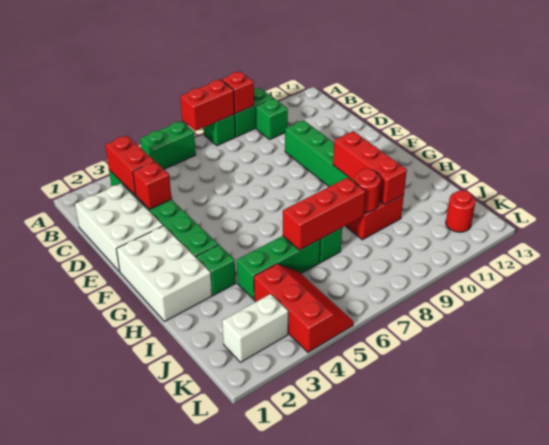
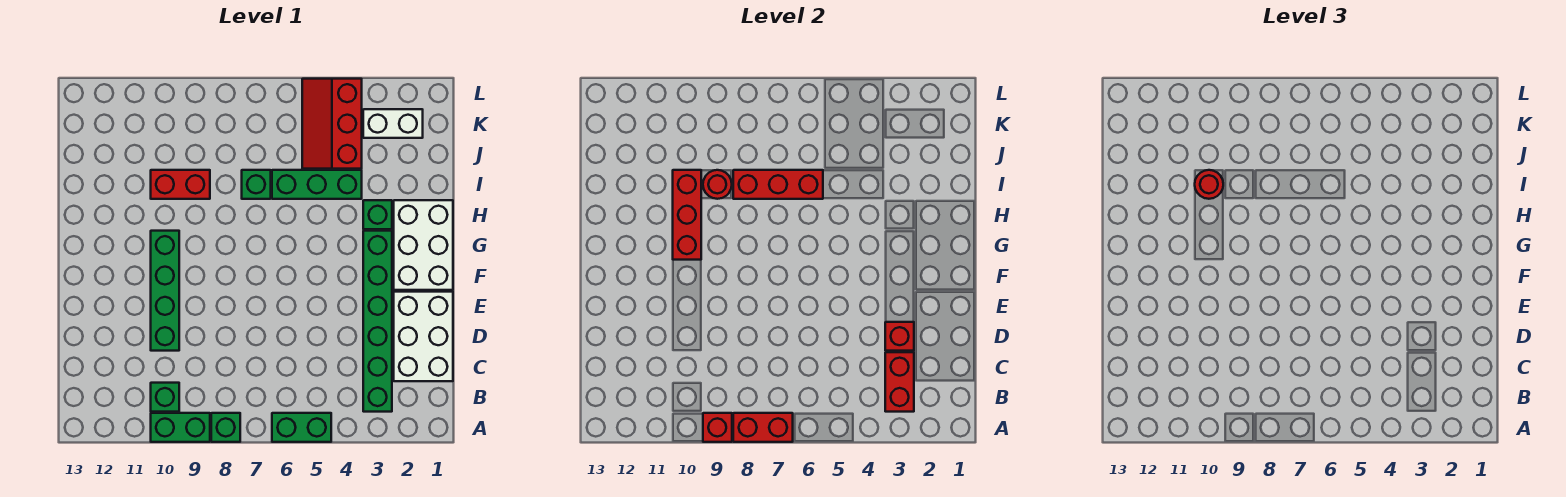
red 1x1 round brick [446,190,475,232] -> red 1x1 round brick moved to [1195,170,1223,199]

